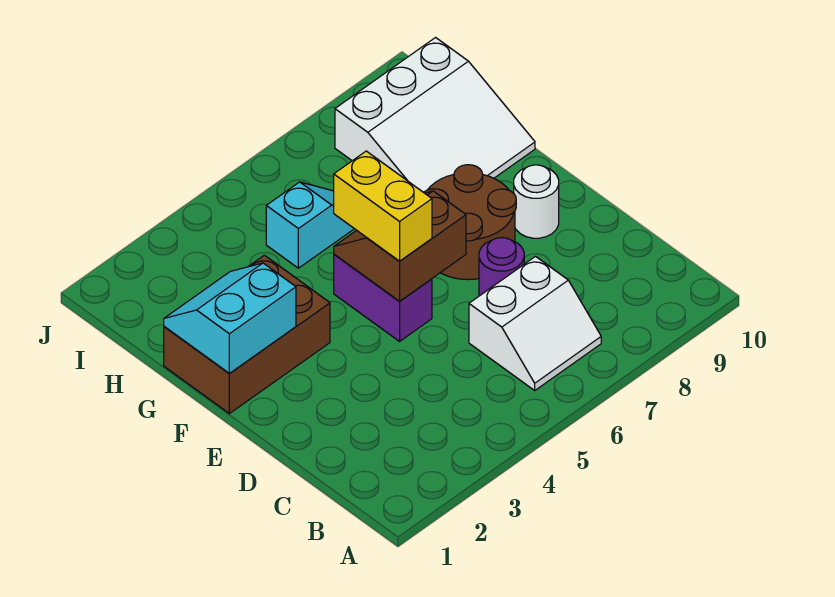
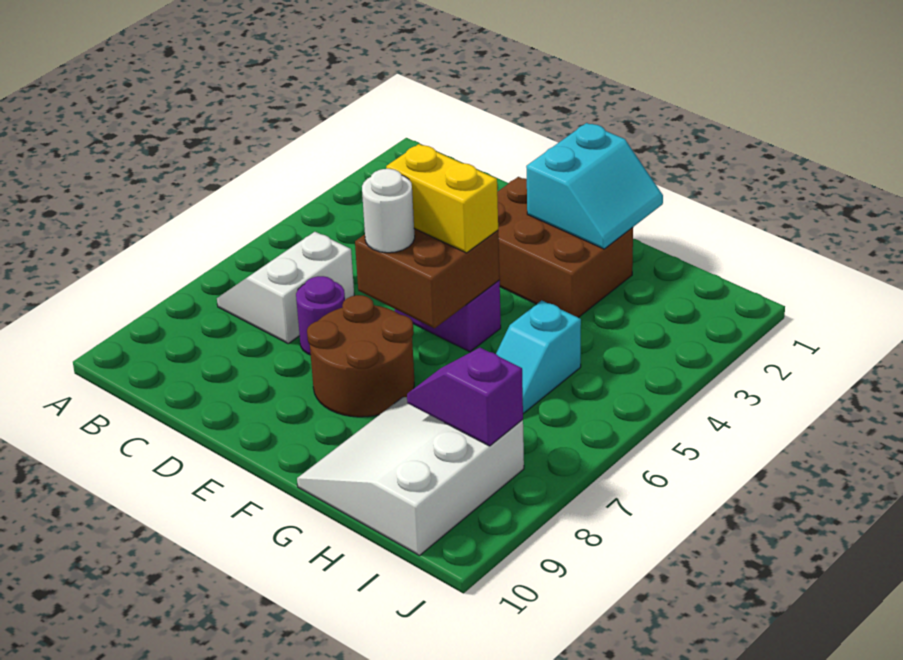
brown 2x2 slope [334,191,466,302] -> brown 2x2 brick [355,229,500,328]
white 1x1 round brick [514,165,559,238] -> white 1x1 round brick moved to [362,169,415,253]
brown 2x3 brick [164,255,330,414] -> brown 2x3 brick turned to [497,177,633,318]
none -> purple 1x2 slope [407,348,523,446]

